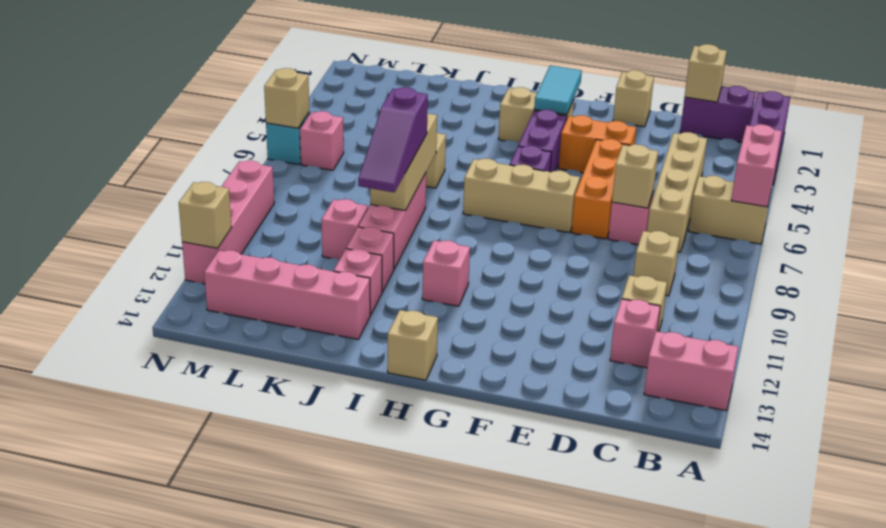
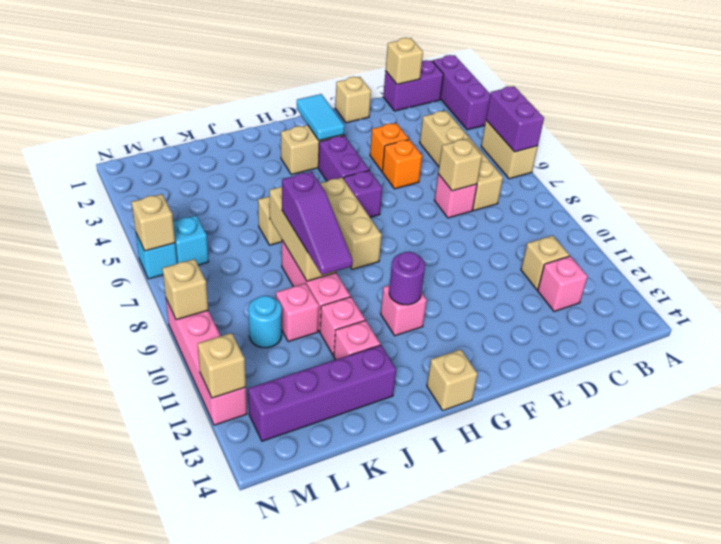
pink 1x2 brick [731,124,782,207] -> purple 1x2 brick [486,86,544,152]
tan 1x2 brick [689,176,770,244] -> tan 1x2 brick turned to [481,120,538,179]
pink 1x2 brick [644,331,738,411] -> none
tan 1x1 brick [634,231,679,296] -> tan 1x1 brick moved to [162,259,208,320]
orange 1x2 brick [559,115,636,173] -> orange 1x1 brick [370,123,409,171]
orange 1x3 brick [571,139,630,239] -> orange 1x1 brick [382,139,422,189]
tan 1x3 brick [463,158,580,233] -> tan 1x3 brick turned to [320,178,382,270]
none -> purple 1x1 round brick [389,252,425,305]
pink 1x4 brick [204,250,370,339] -> purple 1x4 brick [248,345,396,441]
none -> cyan 1x1 round brick [248,296,282,348]
pink 1x1 brick [300,111,344,170] -> cyan 1x1 brick [173,215,209,265]

